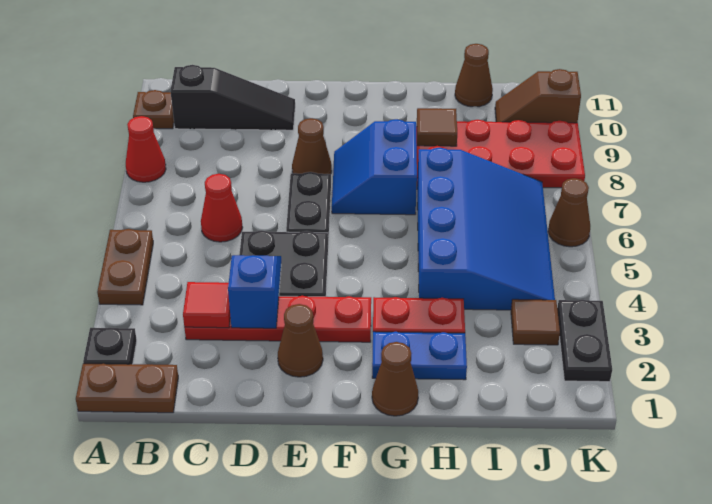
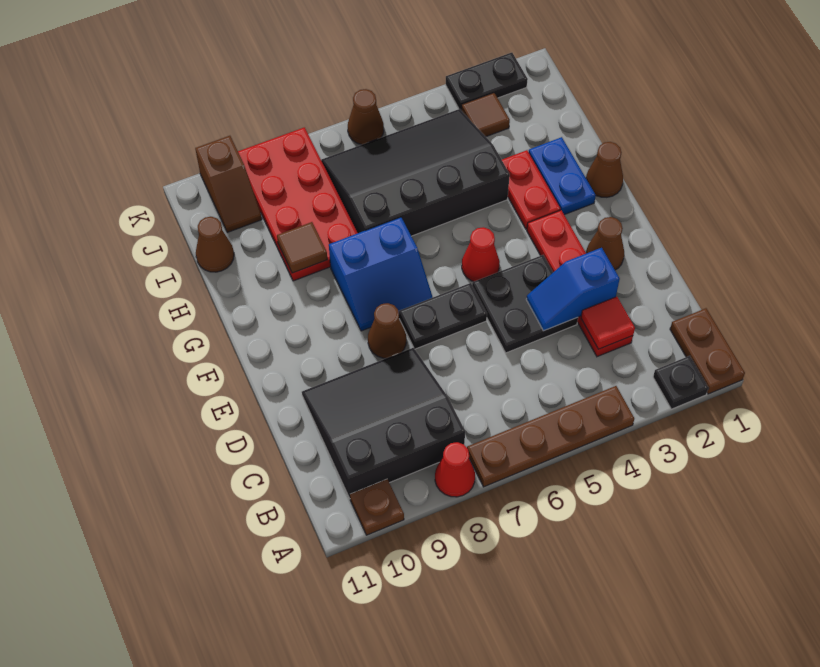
brown 1x2 plate [97,229,153,305] -> brown 1x4 plate [467,386,634,487]
black 1x3 slope [170,65,295,130] -> black 3x3 slope [302,348,465,498]
red 1x1 cone [201,174,243,242] -> red 1x1 cone moved to [462,227,500,282]
blue 3x4 slope [417,148,555,310] -> black 3x4 slope [321,109,510,236]

